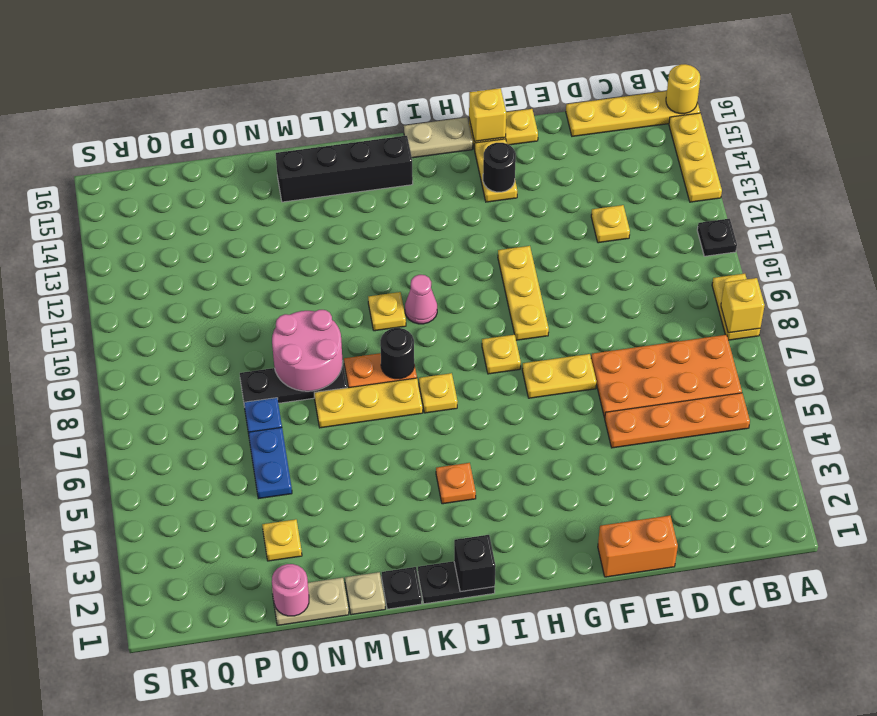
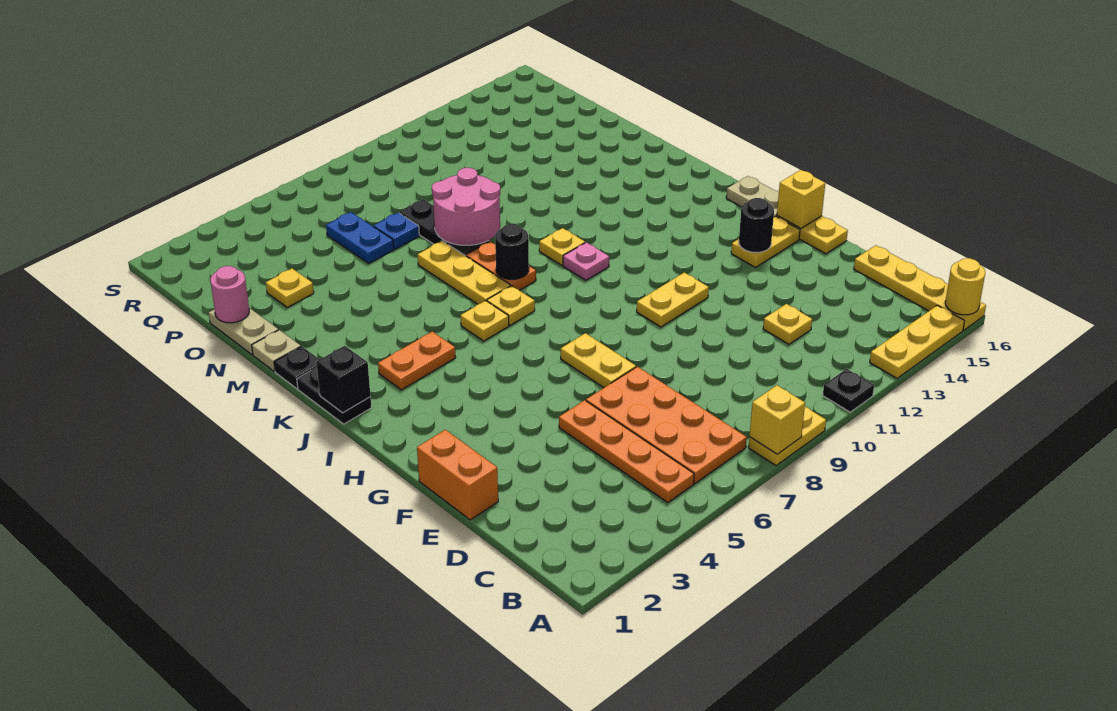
yellow 1x3 plate [498,246,549,340] -> yellow 1x2 plate [637,272,709,327]
yellow 1x1 plate [482,335,521,374] -> yellow 1x1 plate moved to [460,301,509,341]
orange 1x1 plate [436,463,476,504] -> orange 1x2 plate [378,332,456,390]
pink 1x1 cone [405,275,437,324] -> pink 1x1 plate [563,242,609,280]
black 1x4 brick [276,136,413,202] -> none
blue 1x2 plate [248,427,292,499] -> blue 1x2 plate turned to [326,212,394,263]

